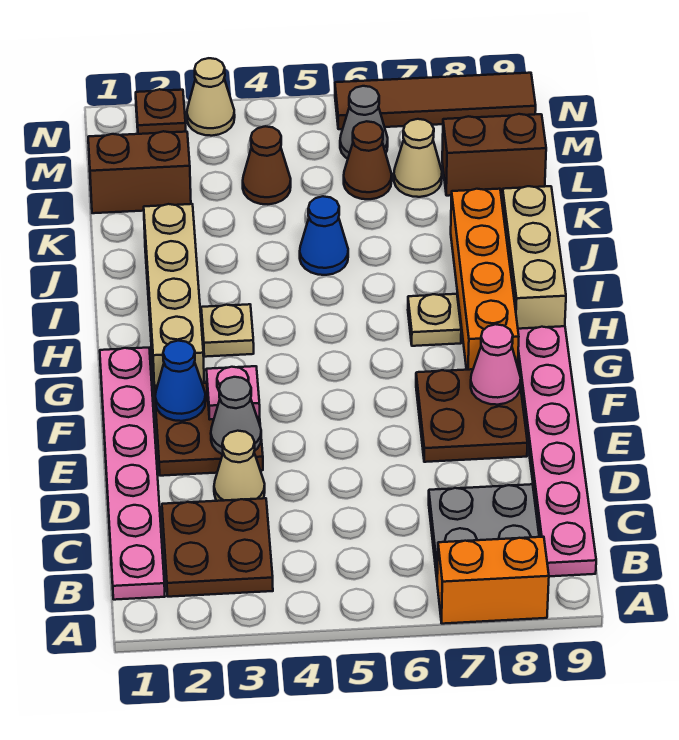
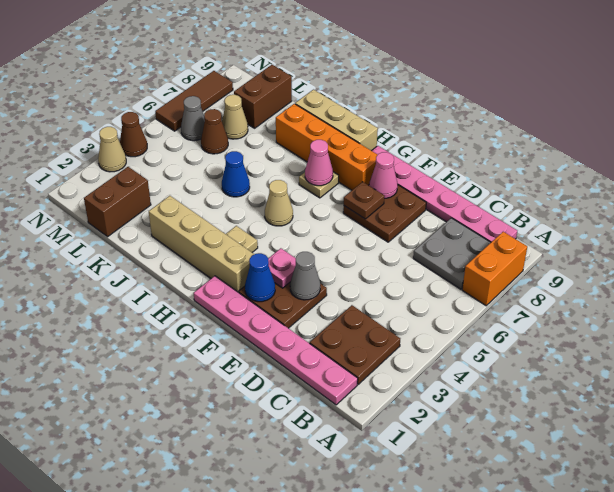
tan 1x1 cone [214,431,265,501] -> tan 1x1 cone moved to [265,180,293,226]
none -> pink 1x1 cone [305,140,333,186]
brown 1x1 cone [243,126,291,204] -> brown 1x1 cone moved to [120,112,147,157]
brown 1x1 plate [136,89,186,134] -> brown 1x1 plate moved to [344,182,384,219]
brown 1x4 tile [335,73,536,129] -> brown 1x3 tile [155,71,233,131]

